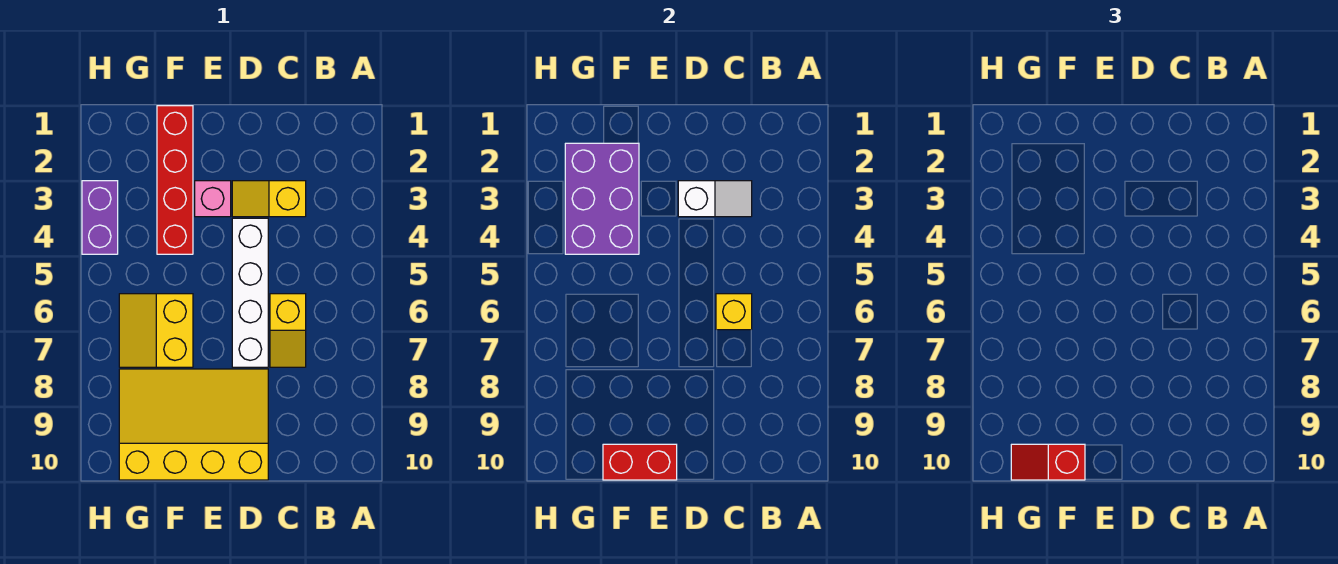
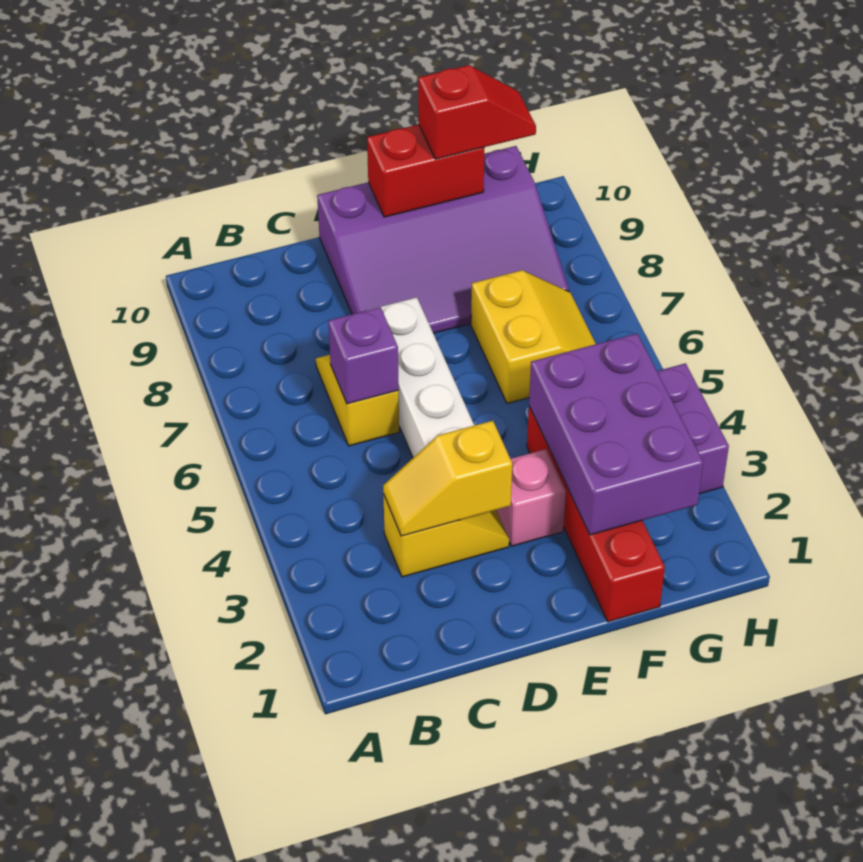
white 1x2 slope [678,181,752,217] -> yellow 1x2 slope [383,421,512,536]
yellow 1x1 brick [716,294,752,330] -> purple 1x1 brick [328,307,399,404]
yellow 3x4 slope [119,369,268,480] -> purple 3x4 slope [317,146,569,333]

